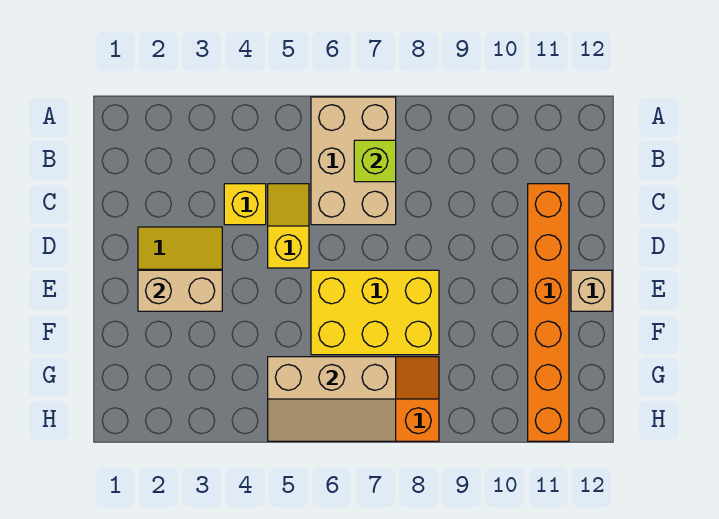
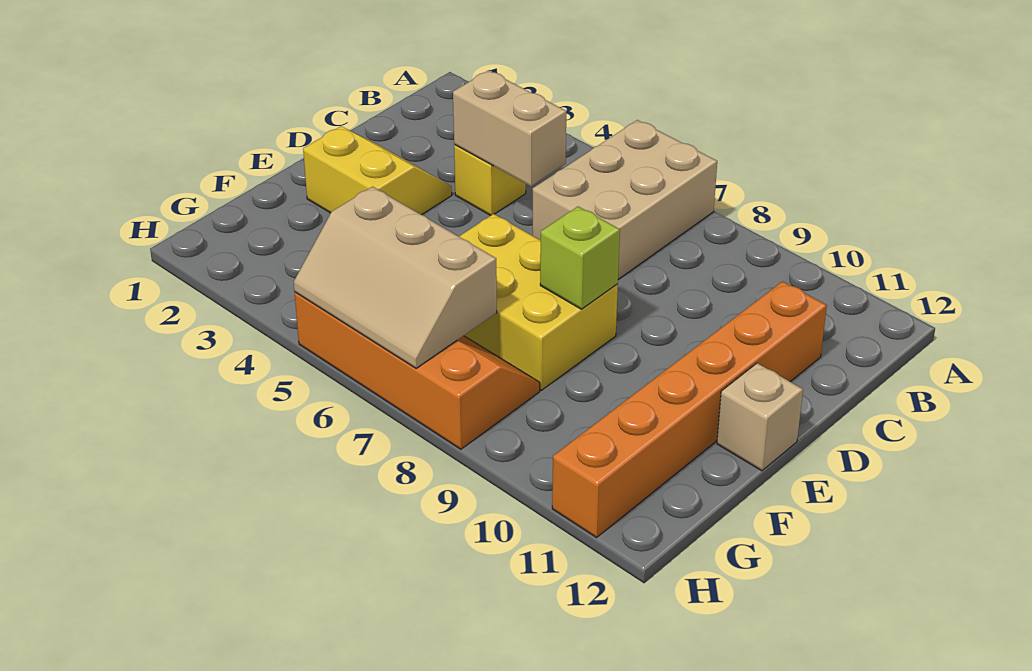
lime 1x1 brick [354,140,396,182] -> lime 1x1 brick moved to [540,207,620,309]
yellow 1x2 slope [268,184,309,268] -> none
tan 1x2 brick [138,270,222,311] -> tan 1x2 brick moved to [453,70,566,186]

